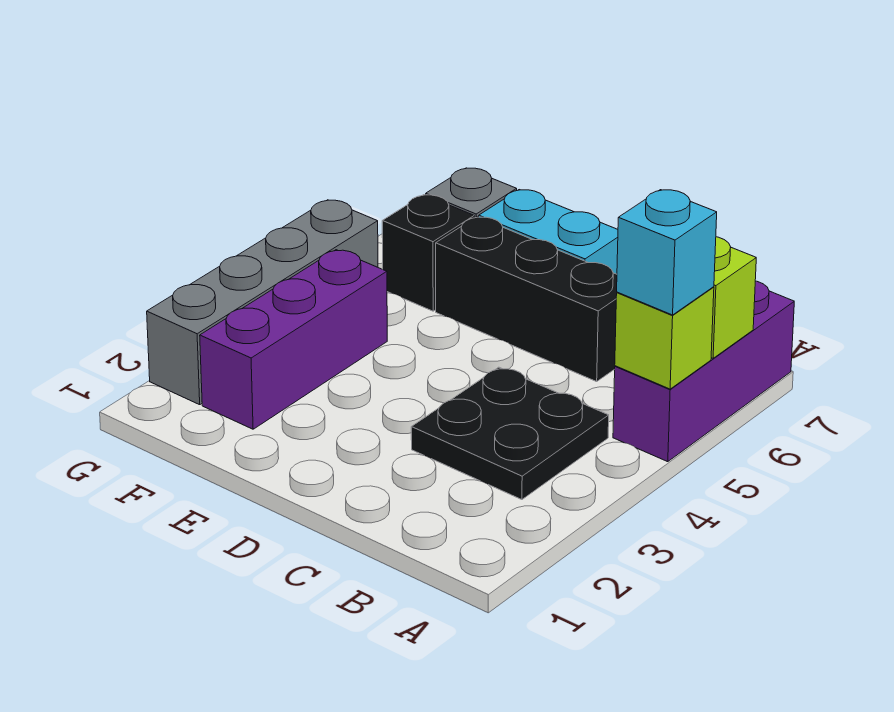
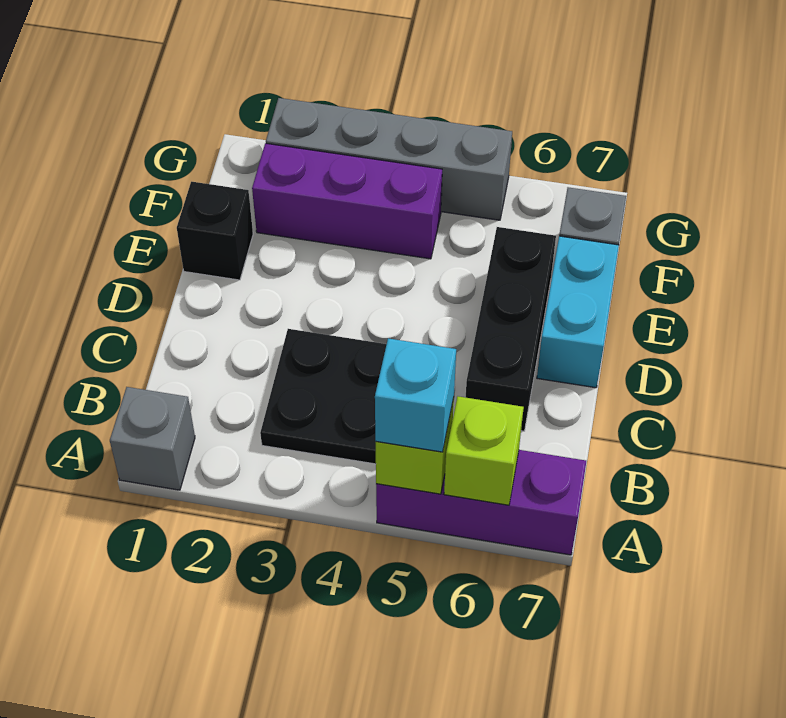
none -> grey 1x1 brick [110,387,195,490]
black 1x1 brick [382,195,474,311] -> black 1x1 brick moved to [177,182,253,280]

